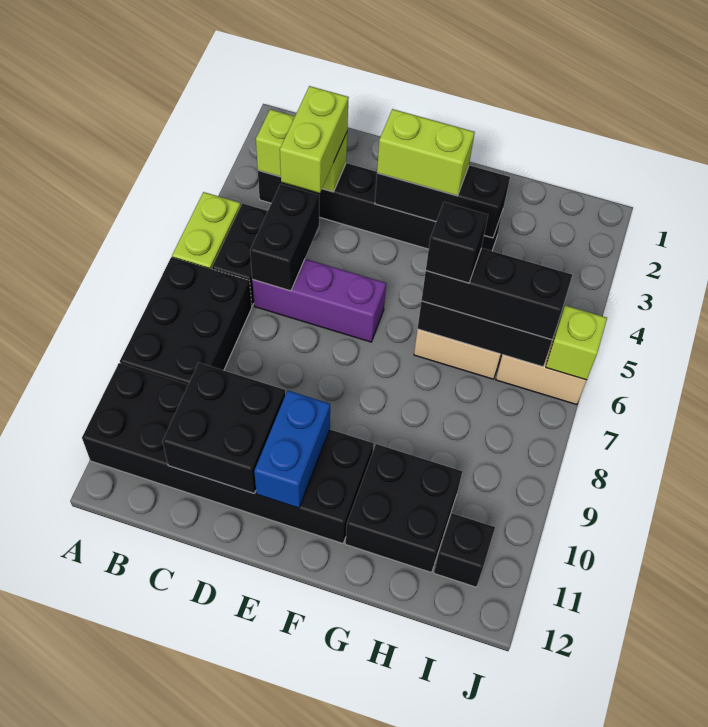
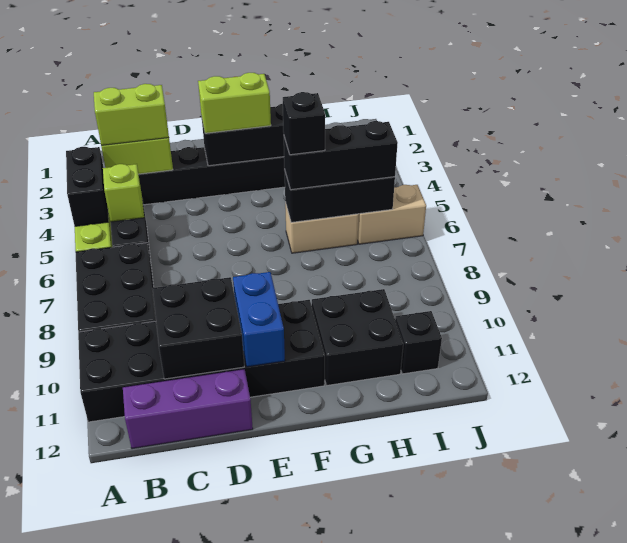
lime 1x2 brick [280,86,349,193] -> lime 1x2 brick turned to [94,84,169,146]
black 1x2 brick [250,184,319,291] -> black 1x2 brick moved to [66,147,109,226]
purple 1x3 brick [252,259,386,342] -> purple 1x3 brick moved to [123,369,253,449]
lime 1x1 brick [546,305,607,380] -> lime 1x1 brick moved to [103,164,144,222]

